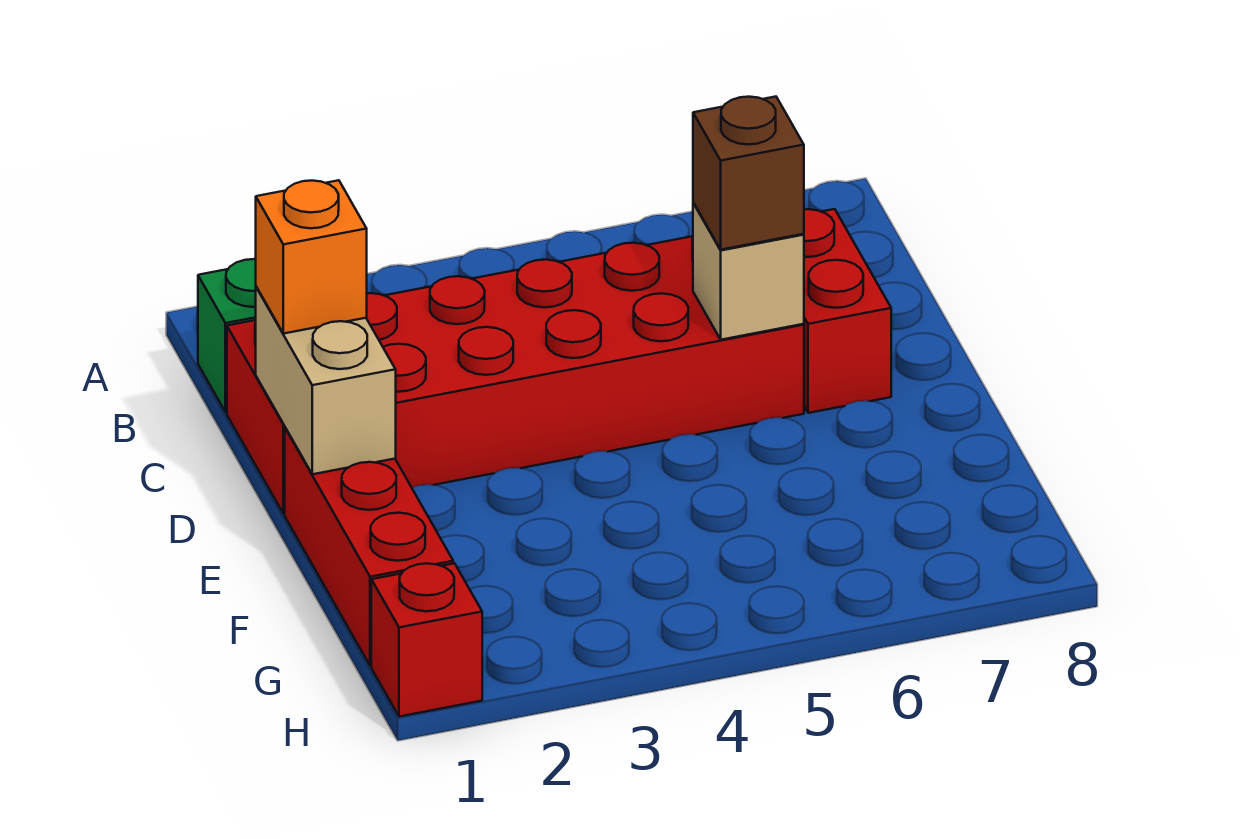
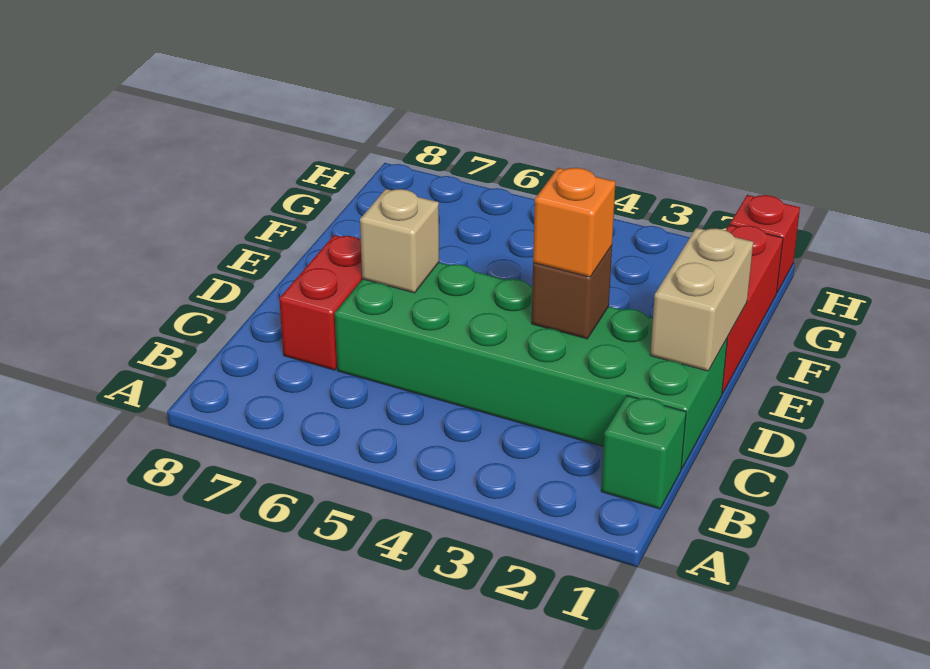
red 2x6 brick [227,236,804,514] -> green 2x6 brick [335,262,728,469]
orange 1x1 brick [256,180,367,334] -> orange 1x1 brick moved to [533,168,616,277]
brown 1x1 brick [693,97,804,250] -> brown 1x1 brick moved to [532,246,612,339]

